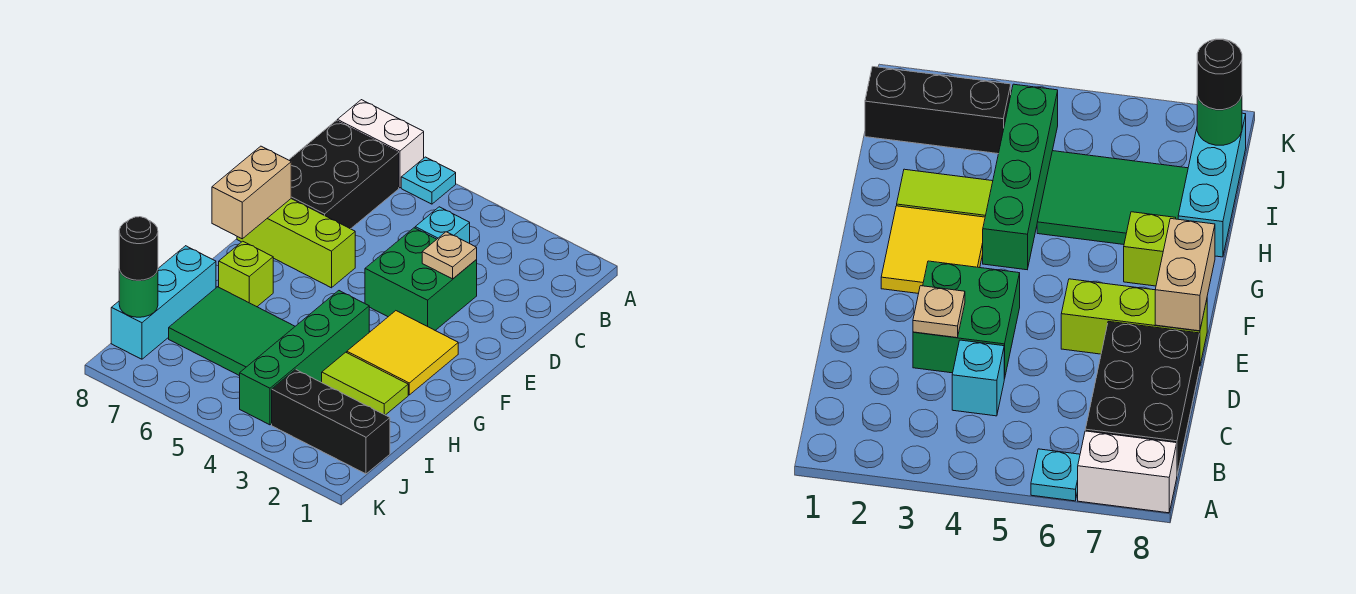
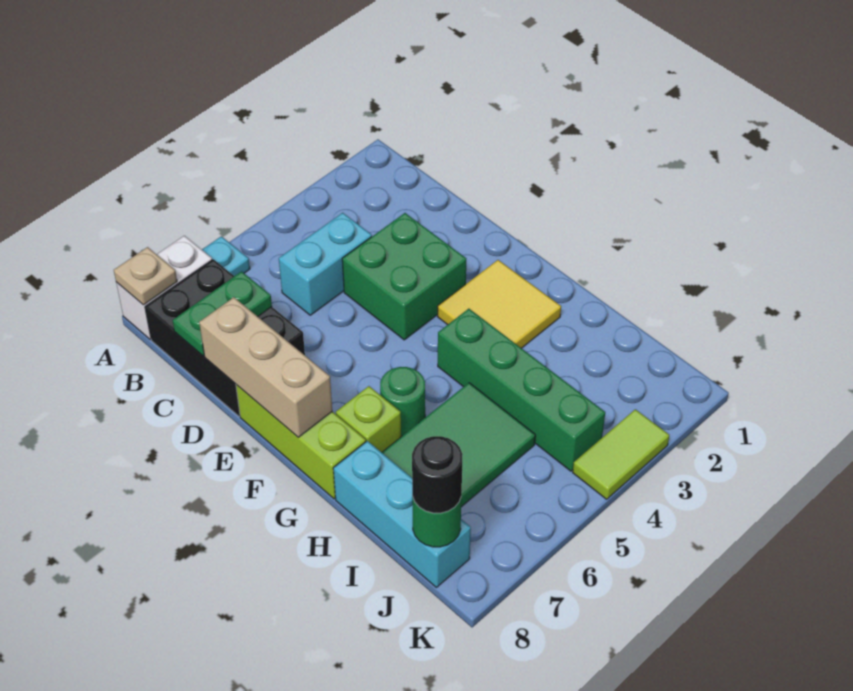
cyan 1x1 brick [415,207,470,243] -> cyan 1x2 brick [279,213,372,315]
none -> green 1x2 plate [173,271,272,356]
tan 1x1 plate [422,232,477,279] -> tan 1x1 plate moved to [114,247,177,305]
lime 1x3 brick [237,199,355,288] -> lime 1x3 brick turned to [236,385,366,499]
tan 1x2 brick [212,146,291,239] -> tan 1x3 brick [199,297,332,437]
none -> green 1x1 round brick [380,367,425,436]
lime 1x2 tile [322,352,408,415] -> lime 1x2 tile moved to [573,409,669,499]
black 1x3 brick [272,369,390,474] -> none

